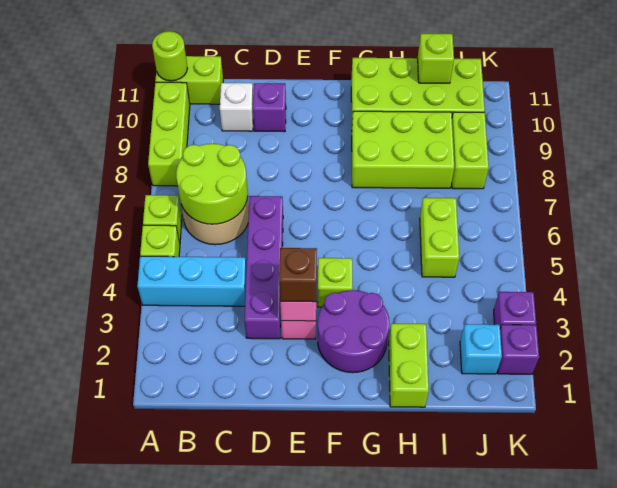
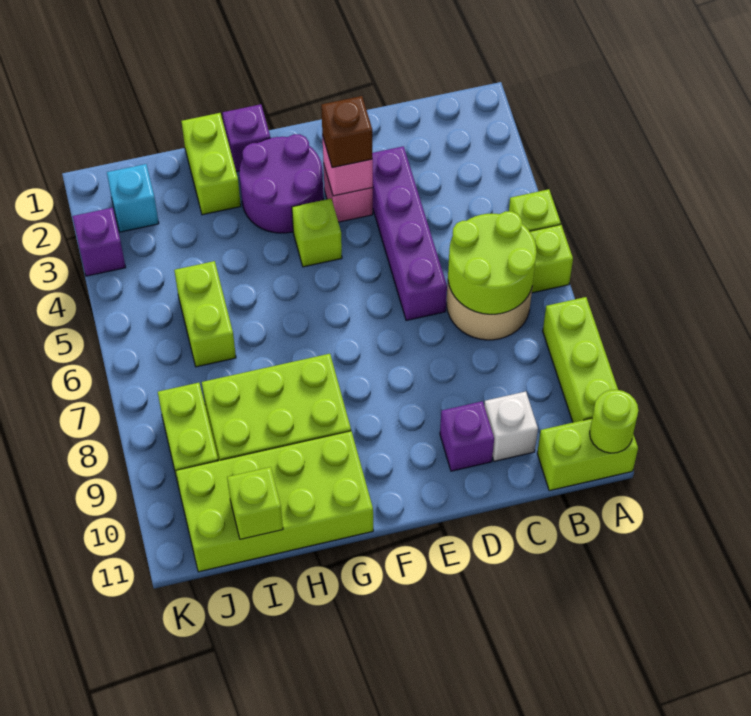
cyan 1x3 brick [137,256,246,306] -> none
purple 1x1 brick [498,325,539,374] -> purple 1x1 brick moved to [223,104,270,172]

